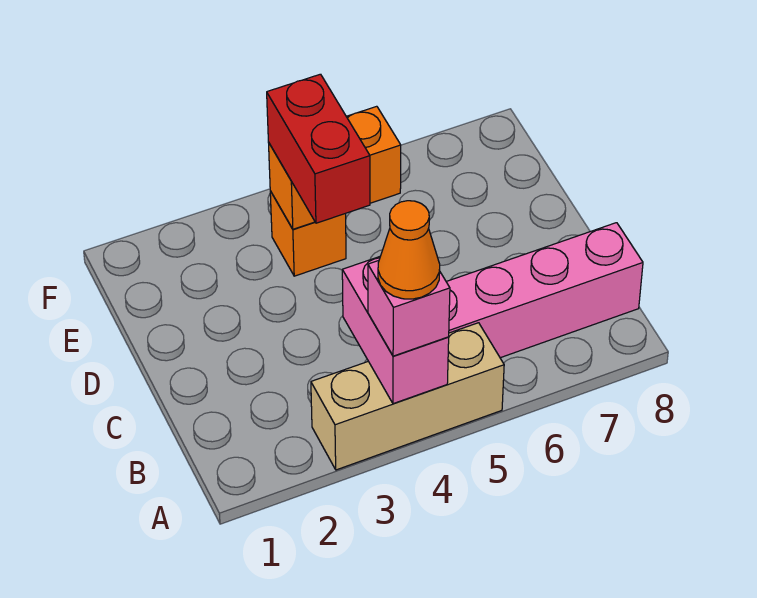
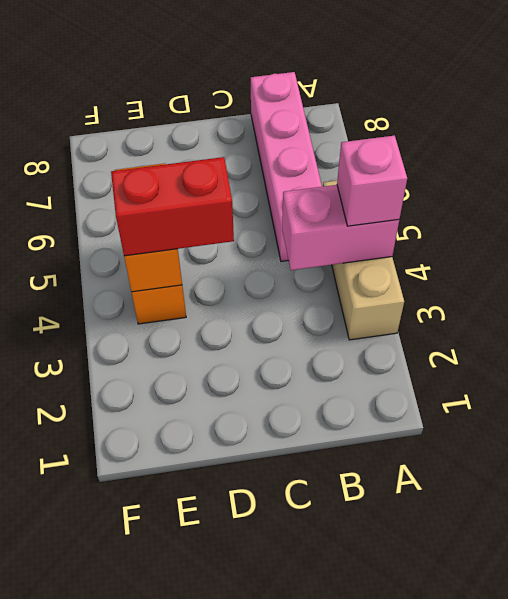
orange 1x1 cone [378,201,440,299] -> none

